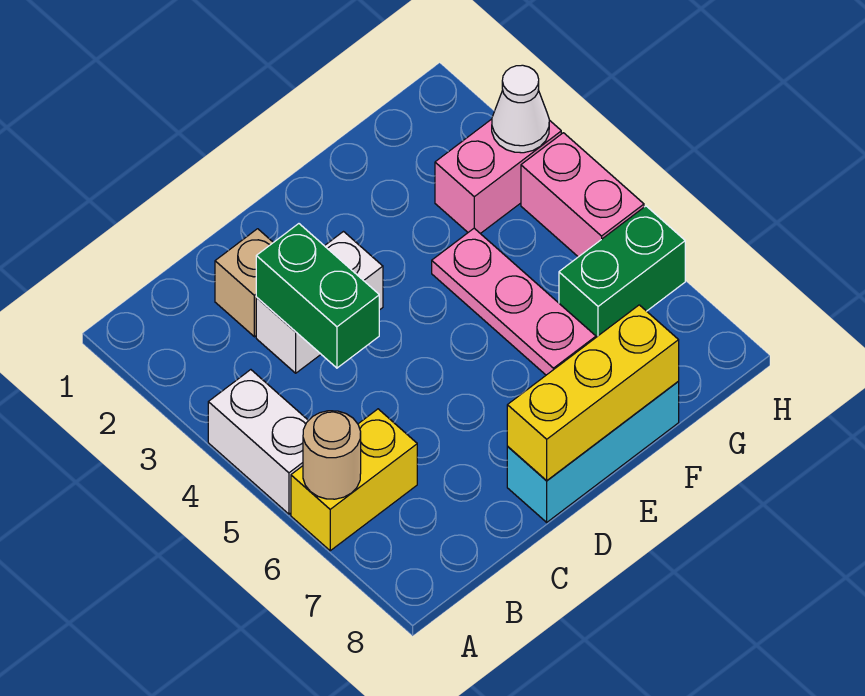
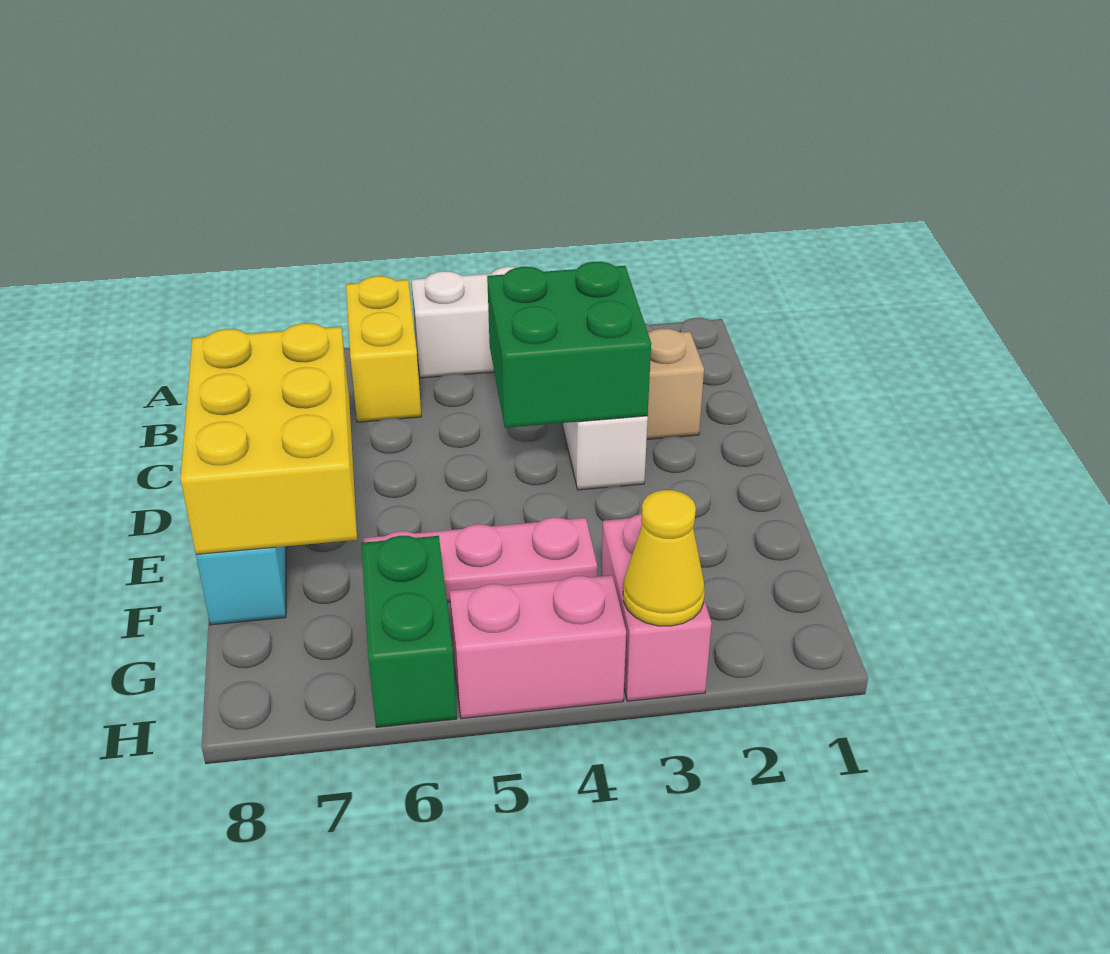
tan 1x1 round brick [303,411,361,499] -> none
green 1x2 brick [256,224,379,368] -> green 2x2 brick [487,262,651,428]
yellow 1x3 brick [507,305,679,481] -> yellow 2x3 brick [180,323,357,554]
white 1x1 cone [492,65,549,153] -> yellow 1x1 cone [623,490,705,626]

